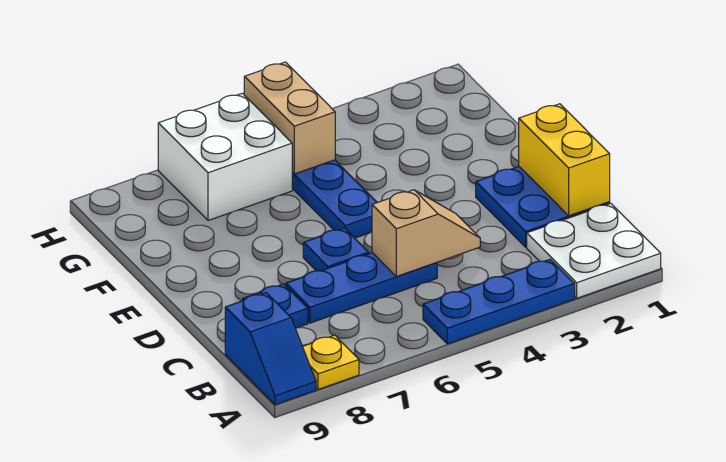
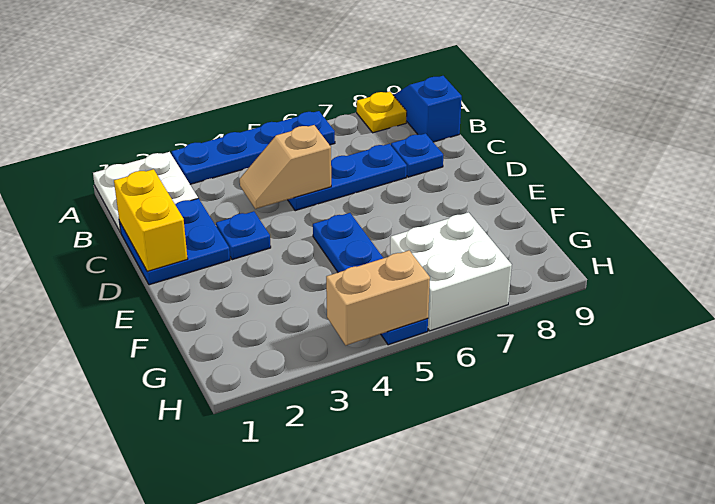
blue 1x3 plate [423,260,575,344] -> blue 1x4 plate [172,111,335,184]
blue 1x1 plate [303,228,369,271] -> blue 1x1 plate moved to [216,211,271,260]
tan 1x2 brick [244,62,335,174] -> tan 1x2 brick turned to [326,250,430,345]

